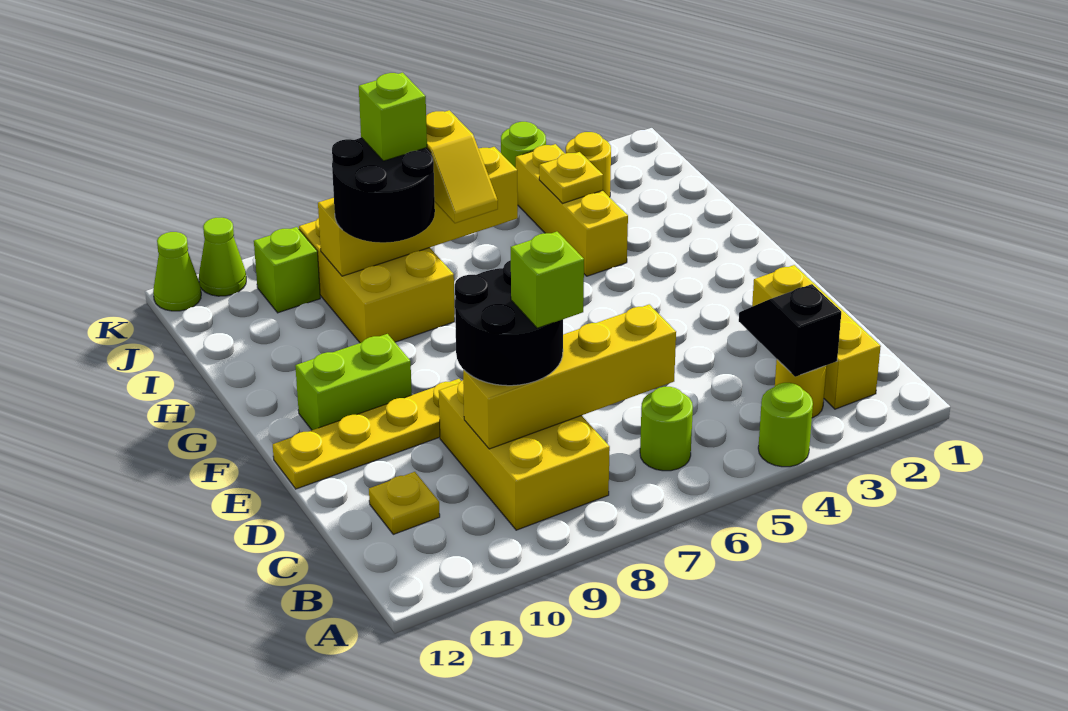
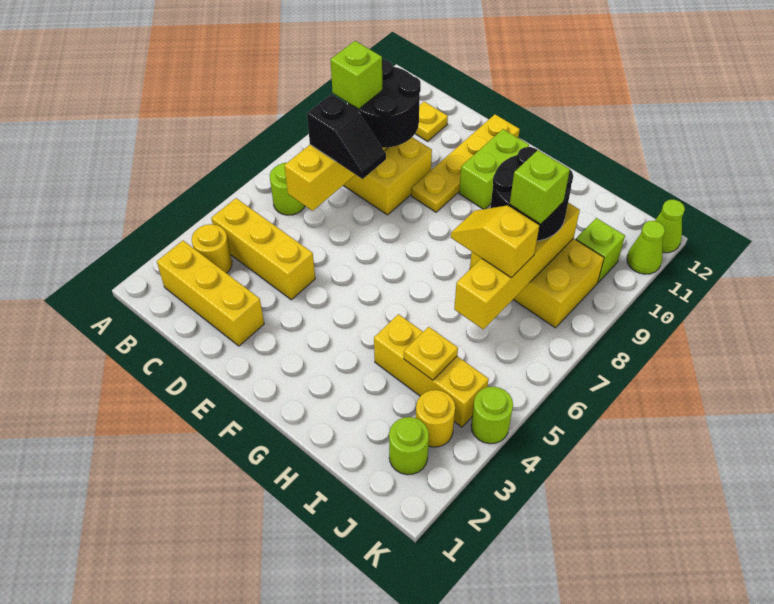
lime 1x1 round brick [758,383,813,467] -> lime 1x1 round brick moved to [389,417,429,475]
black 1x2 slope [739,284,841,377] -> black 1x2 slope moved to [307,94,386,179]
none -> yellow 1x3 brick [211,198,315,300]

